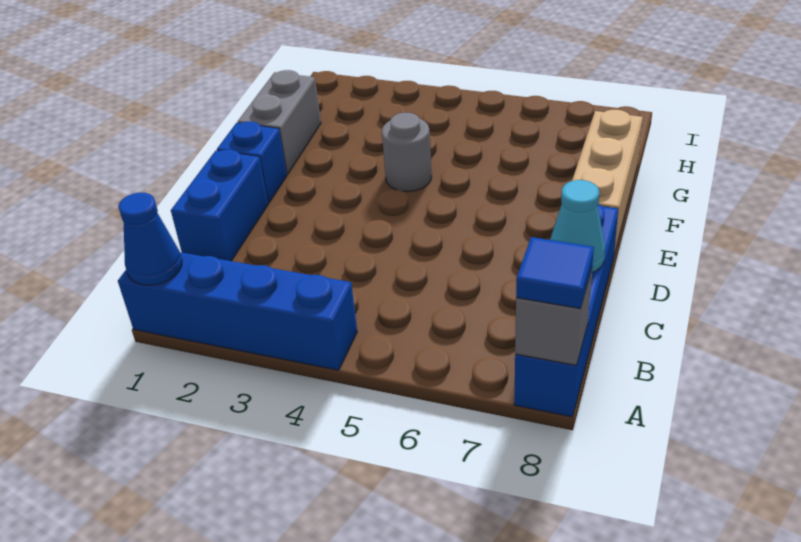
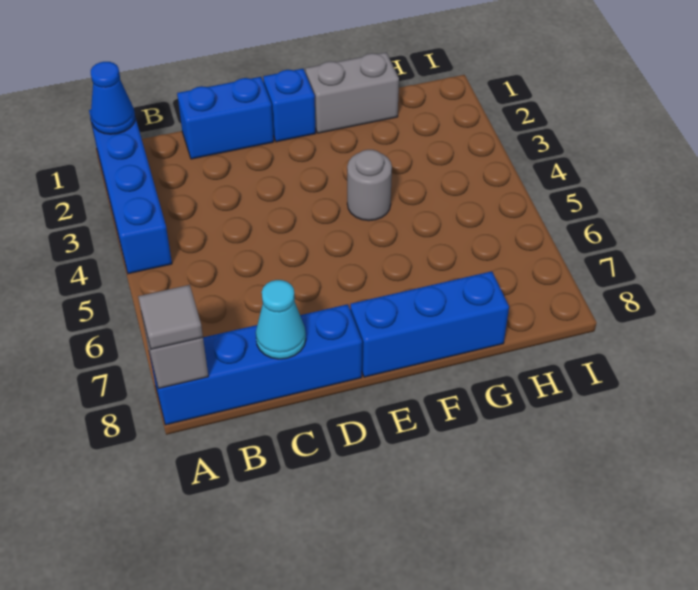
blue 1x1 tile [516,237,594,309] -> grey 1x1 tile [138,285,203,349]
tan 1x3 brick [572,110,643,255] -> blue 1x3 brick [350,271,509,377]

